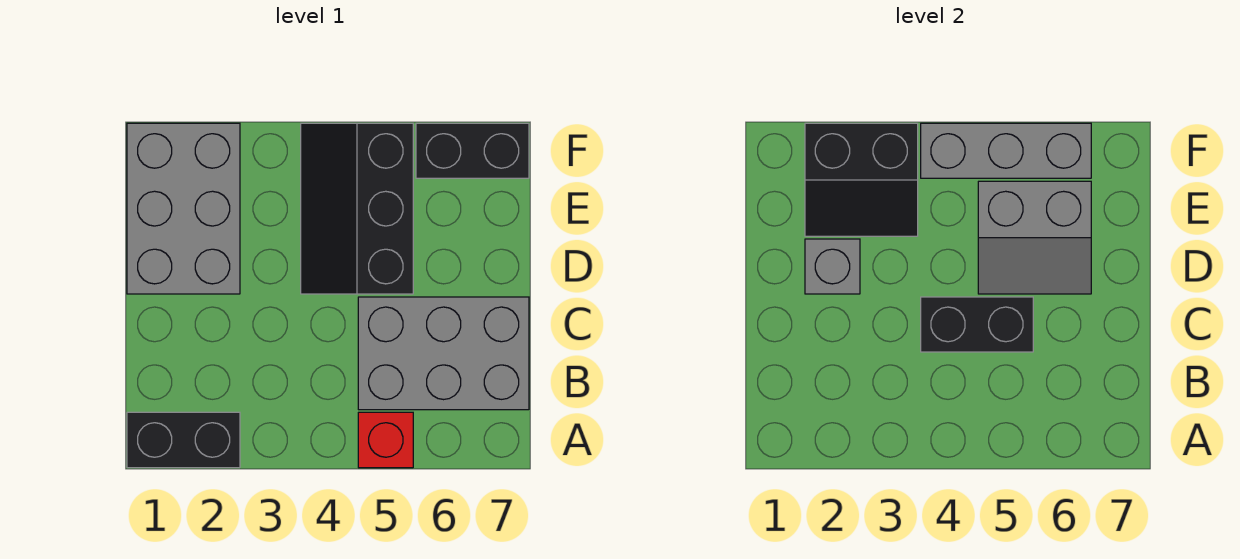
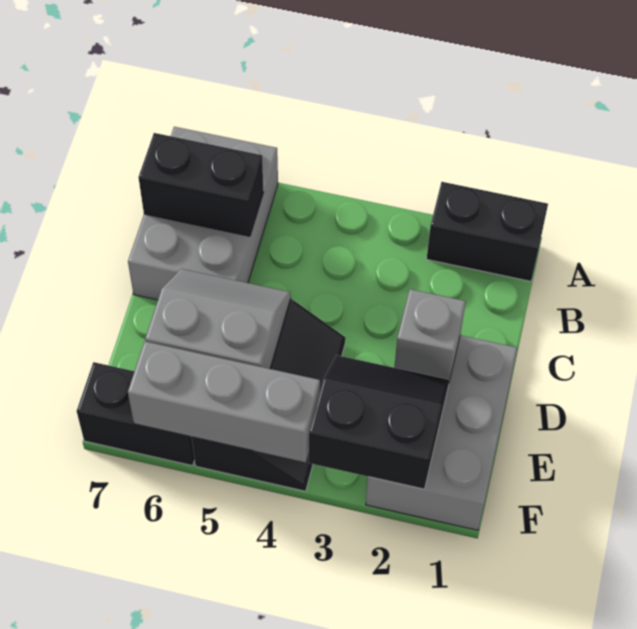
red 1x1 brick [358,412,413,468] -> none
grey 2x3 brick [358,297,529,410] -> grey 2x3 brick turned to [128,127,278,300]
black 1x2 brick [921,297,1033,352] -> black 1x2 brick moved to [138,133,264,236]

